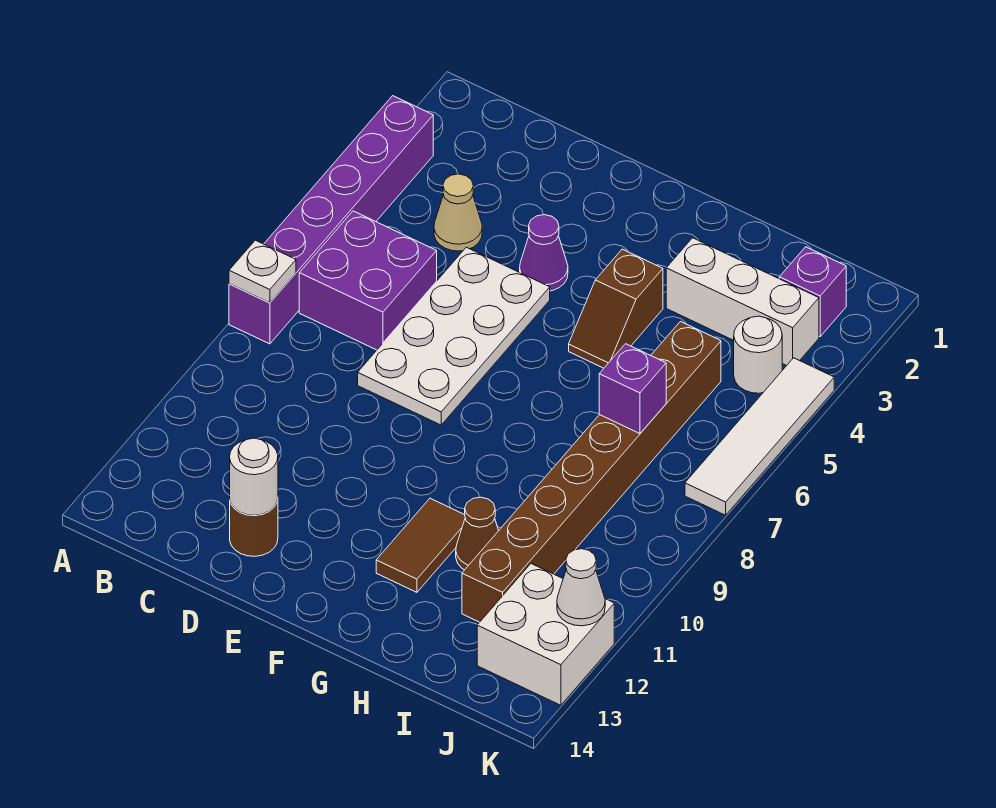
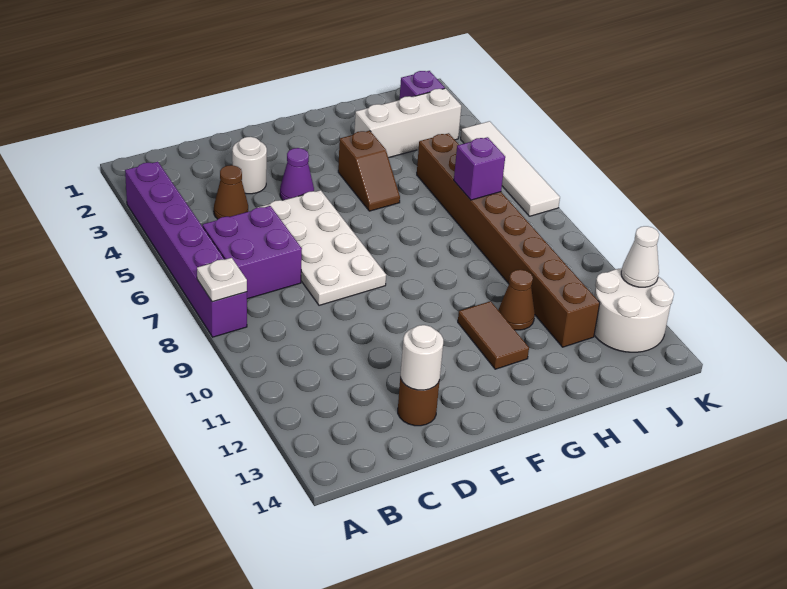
tan 1x1 cone [434,174,482,251] -> brown 1x1 cone [214,165,248,219]
white 1x1 round brick [734,316,782,393] -> white 1x1 round brick moved to [232,137,267,194]
white 2x2 brick [477,564,614,705] -> white 2x2 round brick [594,268,674,352]

